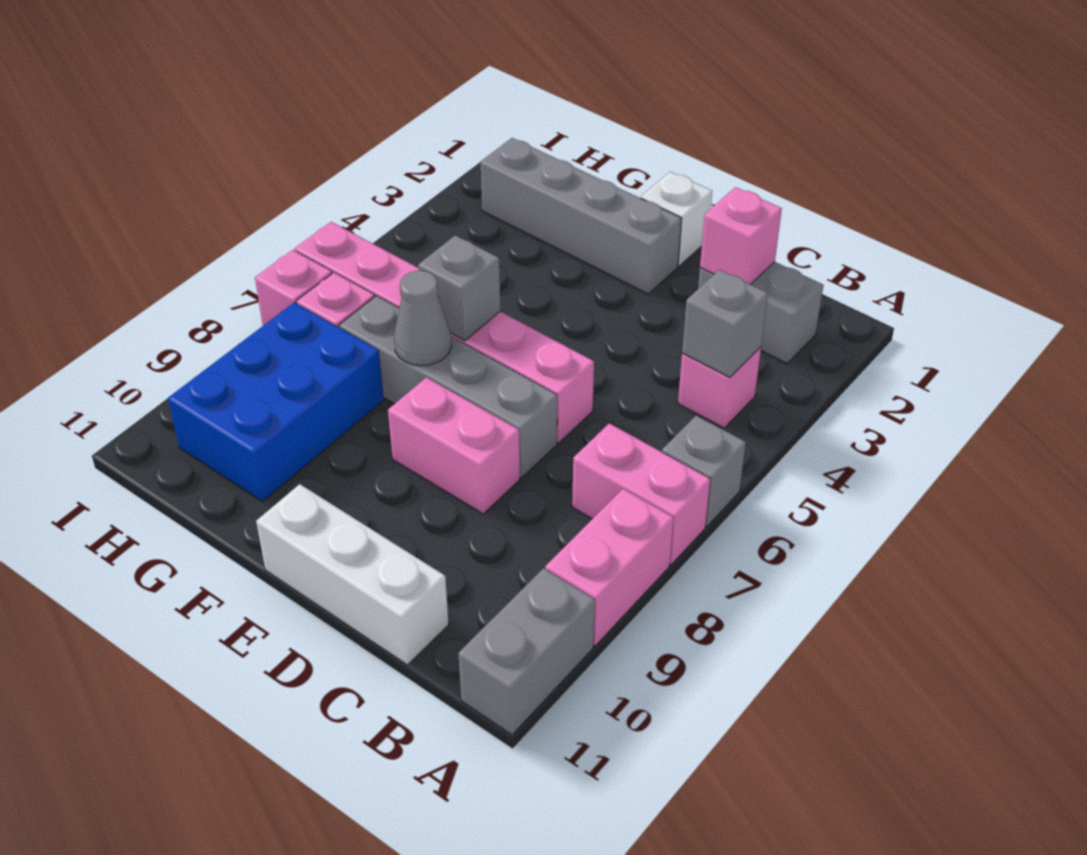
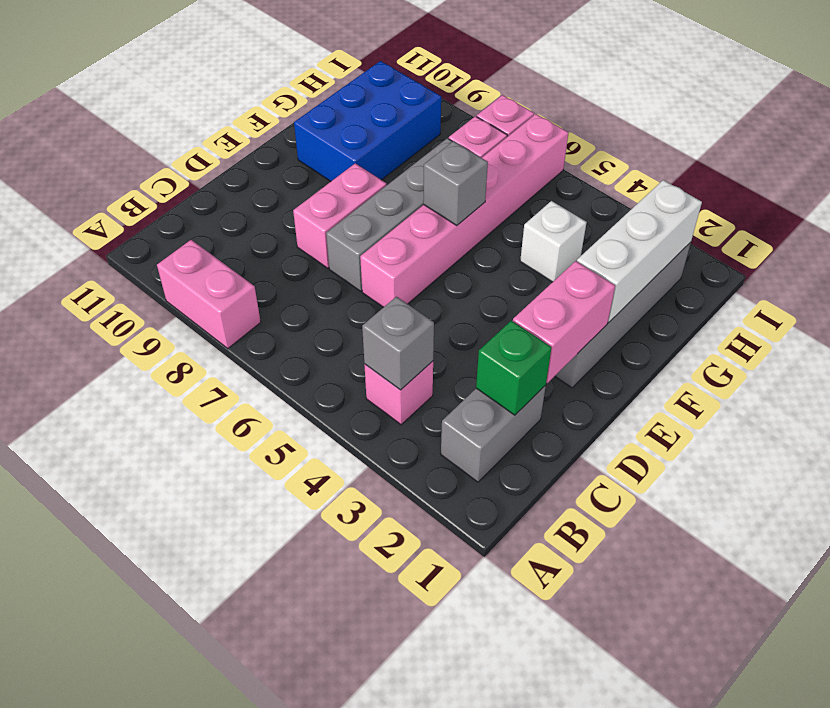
grey 1x1 brick [662,416,746,527] -> none
pink 1x2 brick [572,423,710,565] -> pink 1x2 brick moved to [513,261,615,383]
grey 1x2 brick [458,568,595,735] -> none
pink 1x1 brick [700,187,782,285] -> green 1x1 brick [476,321,552,415]
white 1x3 brick [256,484,449,665] -> white 1x3 brick moved to [577,180,702,323]
white 1x1 brick [641,172,712,266] -> white 1x1 brick moved to [520,201,587,282]
grey 1x1 cone [394,270,451,366] -> none
blue 2x3 brick [168,302,384,501] -> blue 2x3 brick turned to [294,61,441,181]

